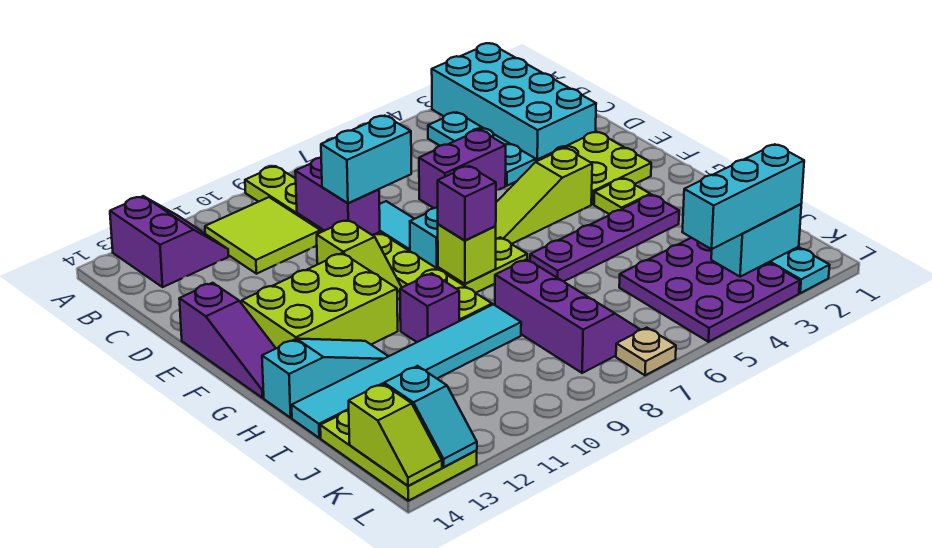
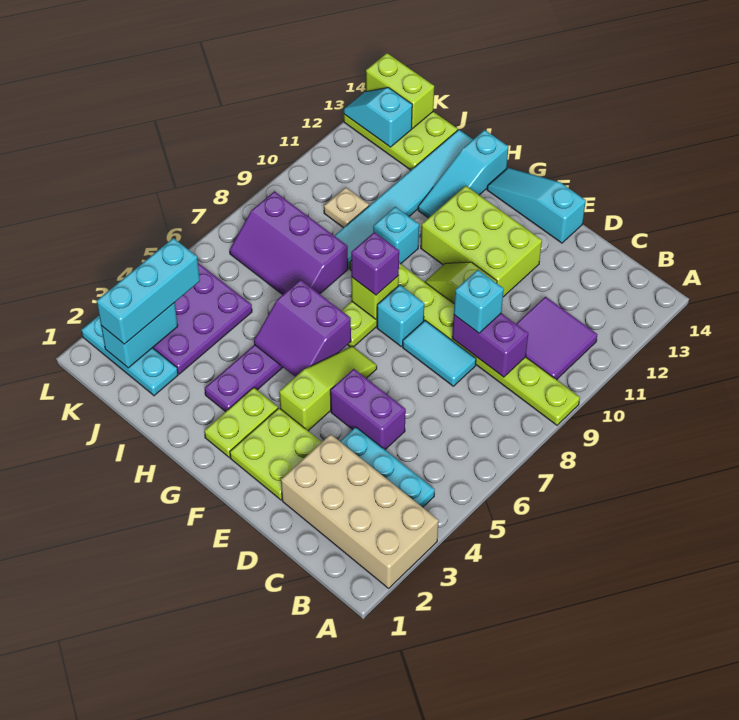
cyan 2x4 brick [432,43,596,162] -> tan 2x4 brick [281,434,439,588]
purple 2x2 slope [110,196,229,287] -> purple 2x2 slope moved to [254,280,351,377]
lime 2x2 tile [205,197,321,274] -> purple 2x2 tile [516,297,597,380]
purple 1x2 brick [419,130,506,208] -> purple 1x2 brick turned to [330,369,406,450]
cyan 1x2 brick [321,116,411,203] -> cyan 1x1 brick [454,270,504,333]
purple 1x3 slope [179,283,276,398] -> cyan 1x3 slope [487,168,586,243]
lime 2x3 brick [242,253,398,348] -> lime 2x3 brick turned to [421,186,542,297]
lime 1x1 plate [594,178,650,214] -> lime 1x2 plate [204,388,278,457]
purple 1x1 brick [400,273,459,342] -> cyan 1x1 brick [373,207,419,264]
lime 1x2 slope [349,384,442,486] -> lime 1x2 brick [366,53,434,128]
tan 1x1 plate [616,328,676,375] -> tan 1x1 plate moved to [324,187,369,228]

